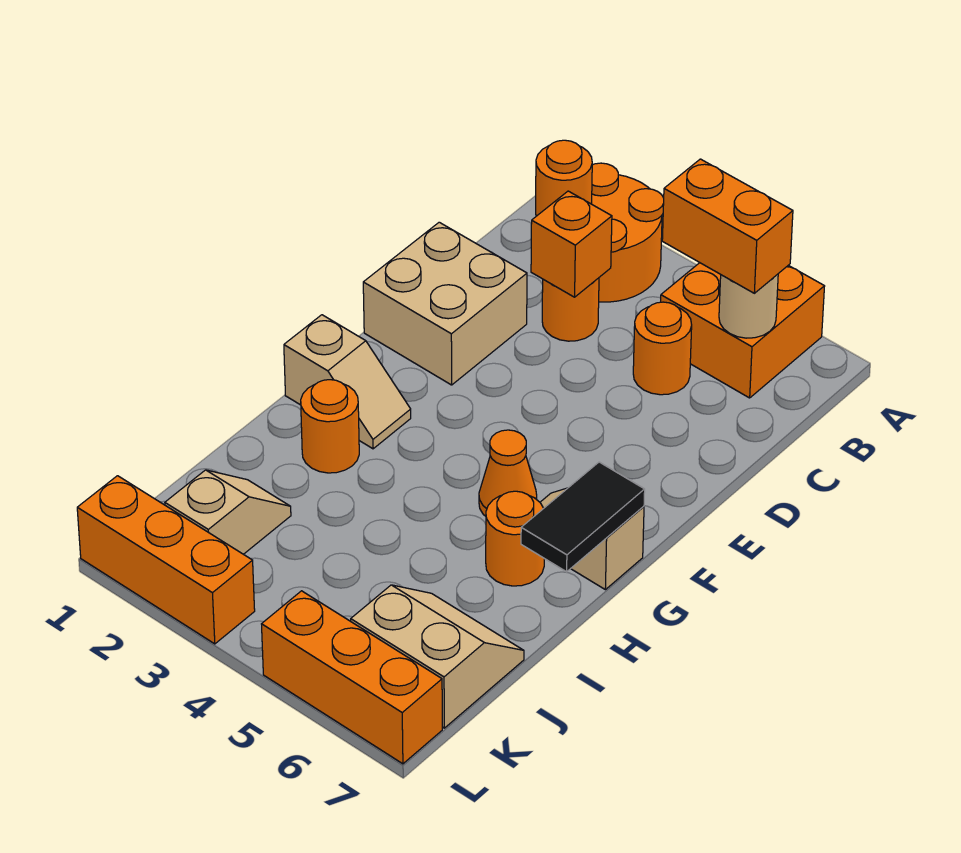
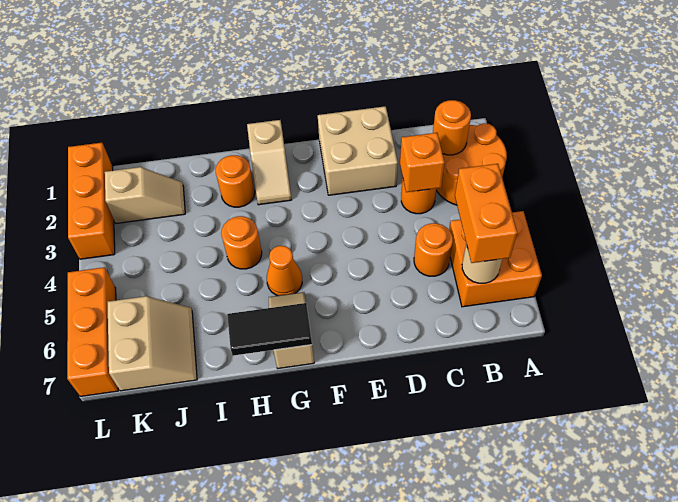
orange 1x1 round brick [486,491,544,586] -> orange 1x1 round brick moved to [221,216,262,269]

